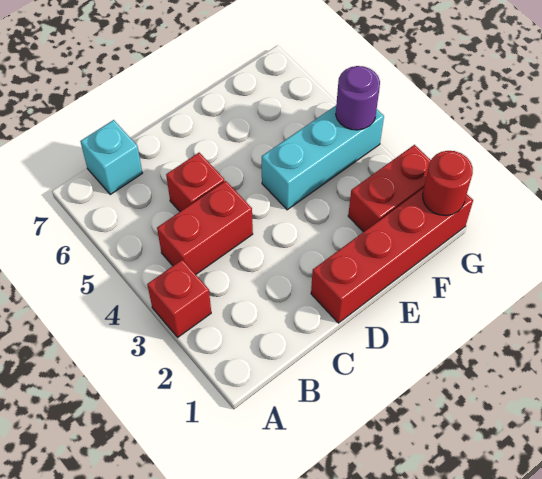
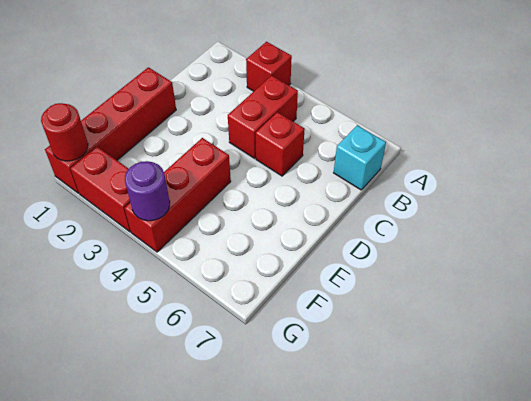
cyan 1x3 brick [262,106,384,210] -> red 1x3 brick [124,138,231,252]
red 1x2 brick [348,145,431,232] -> red 1x2 brick turned to [71,146,131,232]

